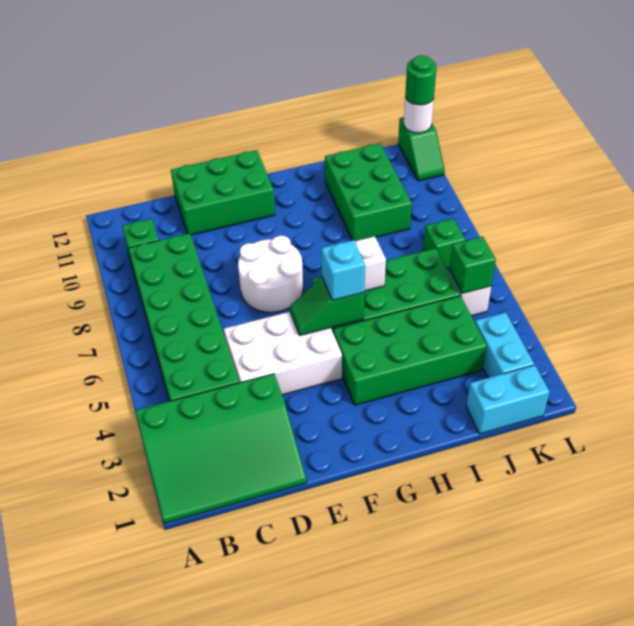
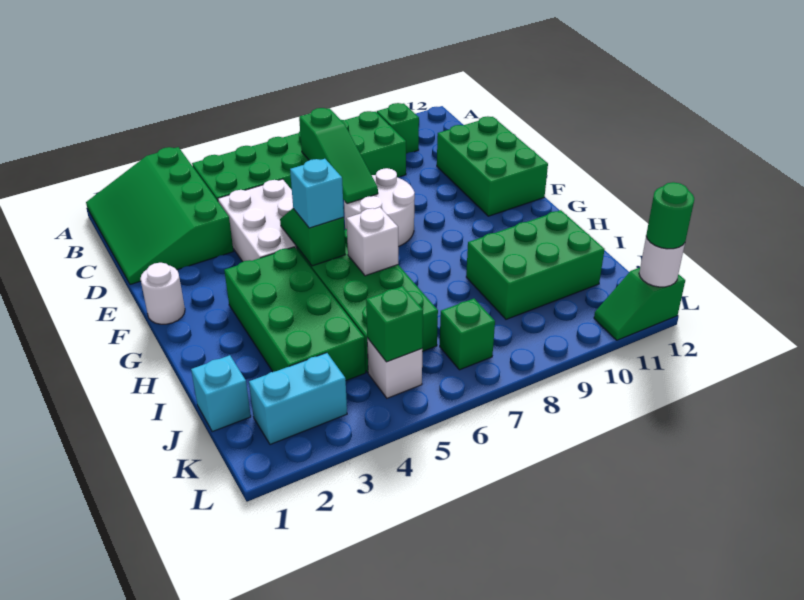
none -> green 1x3 slope [299,108,378,204]
none -> white 1x1 round brick [140,263,185,324]
cyan 1x2 brick [466,365,549,434] -> cyan 1x1 brick [191,355,251,432]

